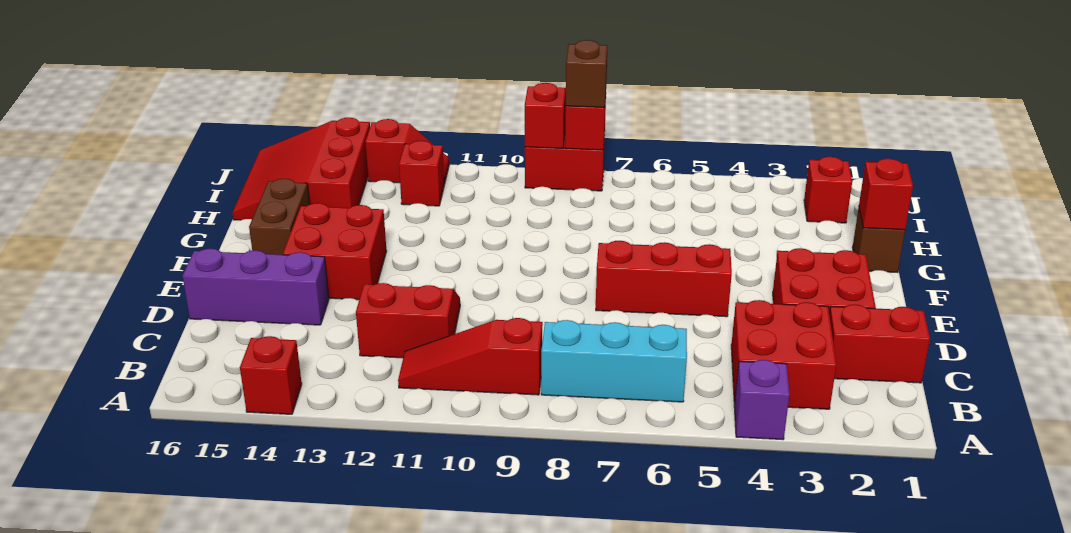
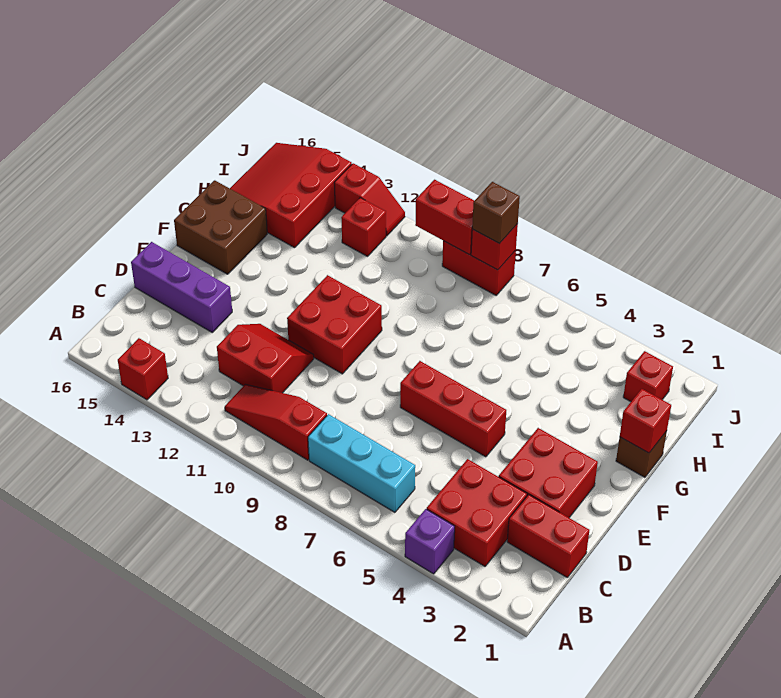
red 2x2 brick [283,203,386,300] -> red 2x2 brick moved to [287,275,382,374]
brown 1x2 brick [249,179,310,255] -> brown 2x2 brick [174,180,267,274]
red 1x1 brick [525,83,566,148] -> red 1x2 brick [415,180,474,255]

